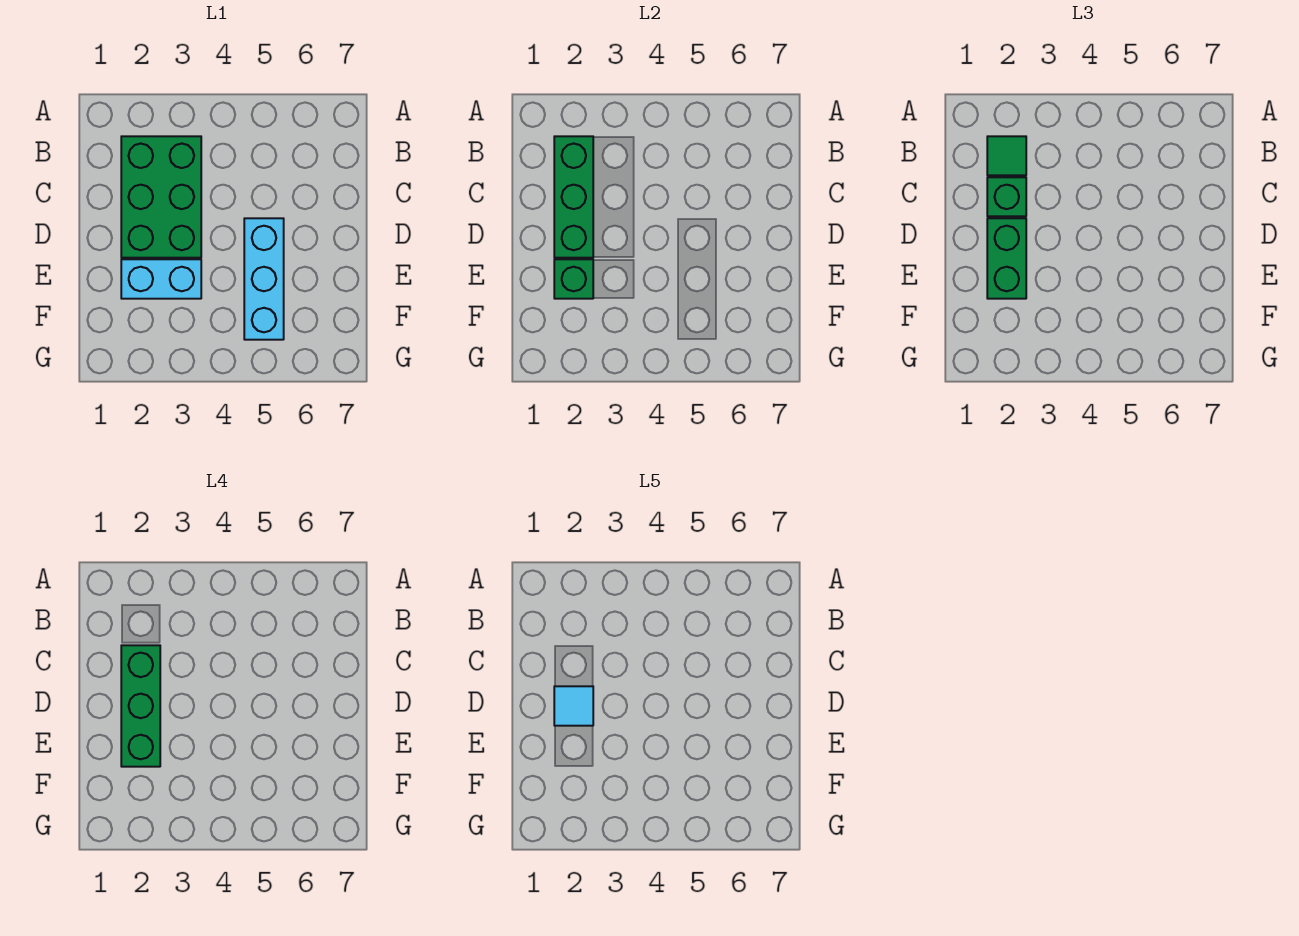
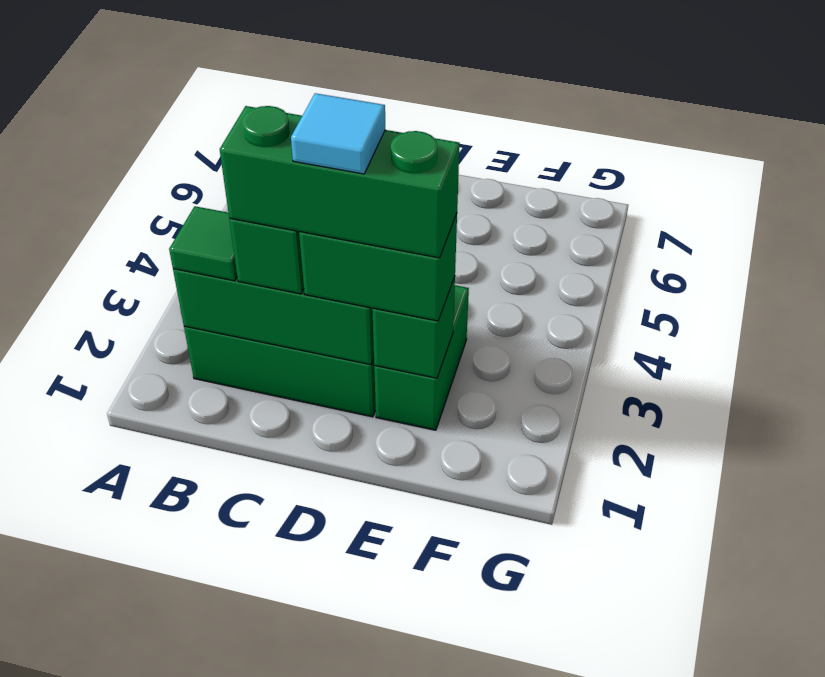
cyan 1x3 brick [244,218,284,340] -> none
cyan 1x2 brick [121,259,201,299] -> green 1x2 brick [374,285,469,430]

